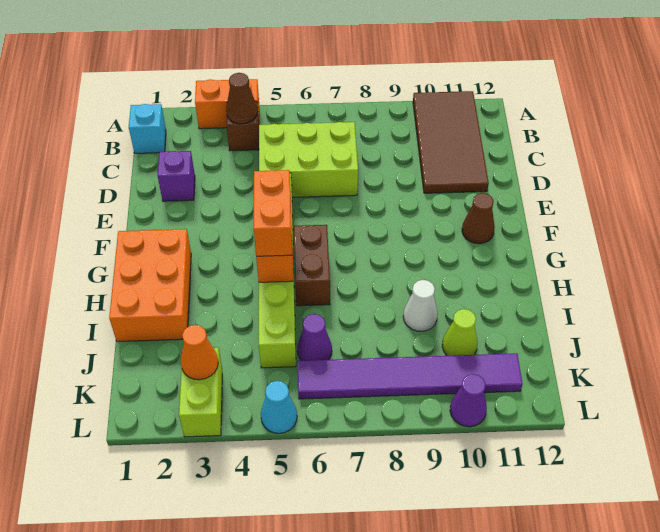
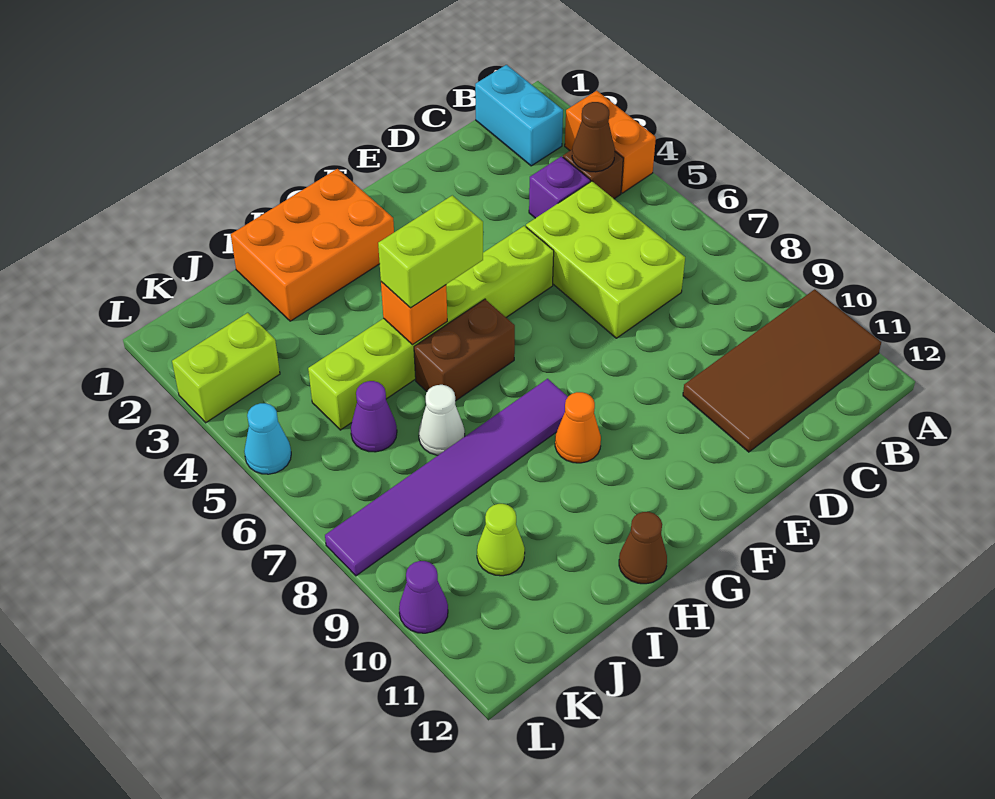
cyan 1x1 brick [129,104,166,153] -> cyan 1x2 brick [475,65,563,166]
purple 1x1 brick [158,151,195,201] -> purple 1x1 brick moved to [529,156,590,218]
brown 1x1 cone [462,193,495,244] -> brown 1x1 cone moved to [619,512,667,584]
orange 1x2 brick [254,170,292,256] -> lime 1x2 brick [378,195,483,308]
white 1x1 cone [403,280,438,331] -> white 1x1 cone moved to [419,385,465,455]
orange 1x1 cone [181,325,218,380] -> orange 1x1 cone moved to [555,392,601,463]
purple 1x6 tile [298,353,523,399] -> purple 1x6 tile turned to [325,379,568,576]

